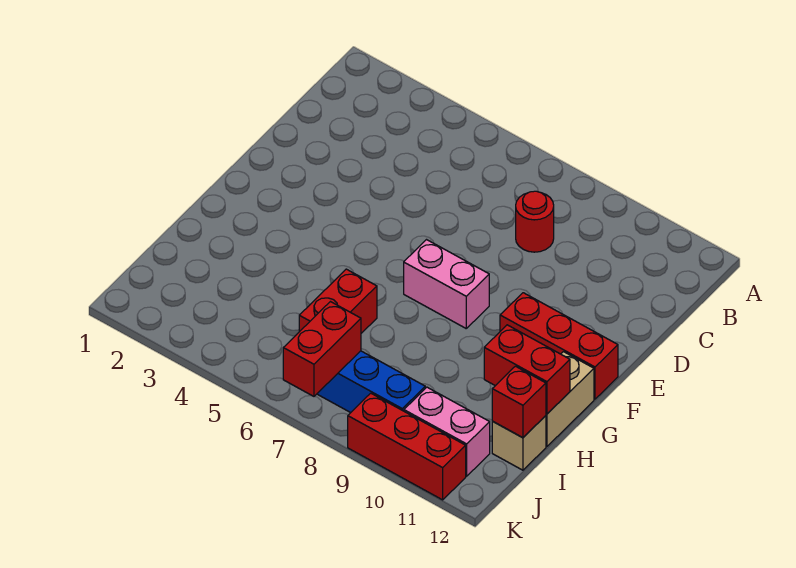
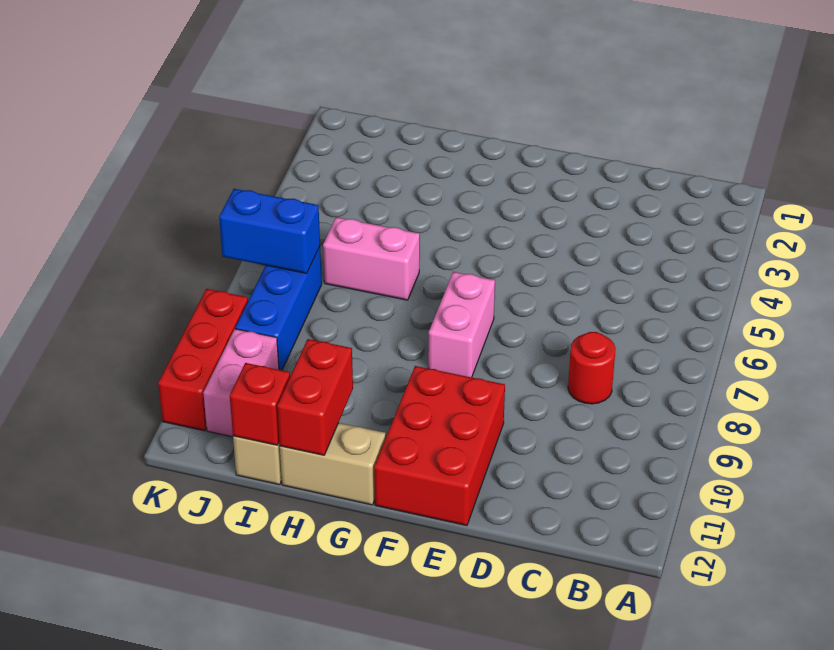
red 1x3 brick [500,293,618,399] -> red 2x3 brick [374,366,505,526]
red 1x2 brick [299,269,377,333] -> pink 1x2 brick [323,217,420,300]
red 1x2 brick [283,302,361,396] -> blue 1x2 brick [219,189,320,273]

